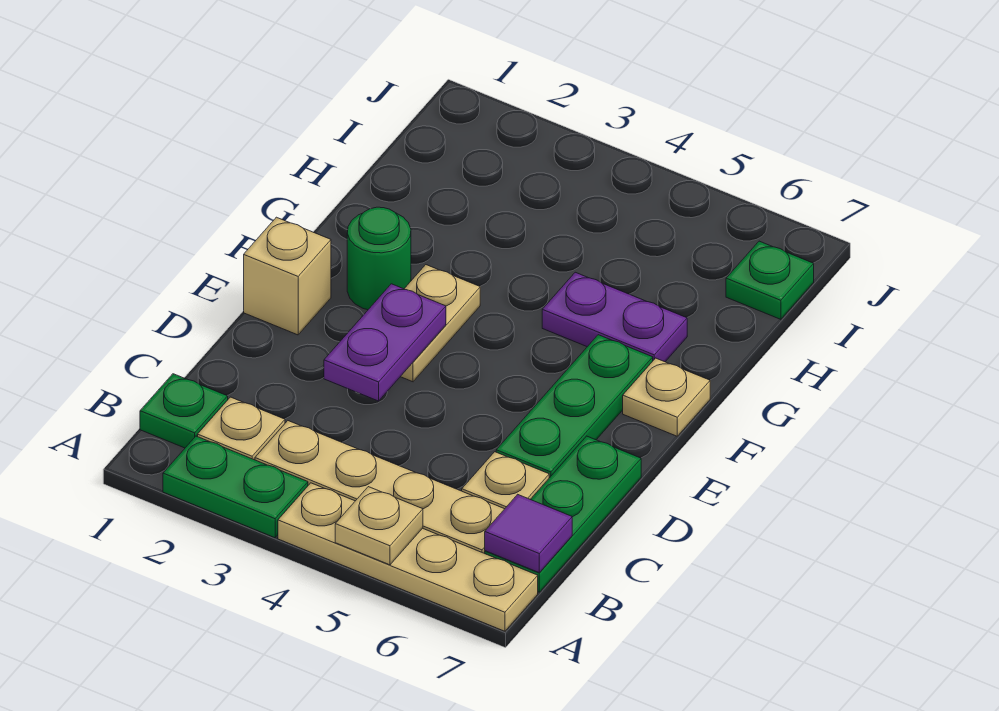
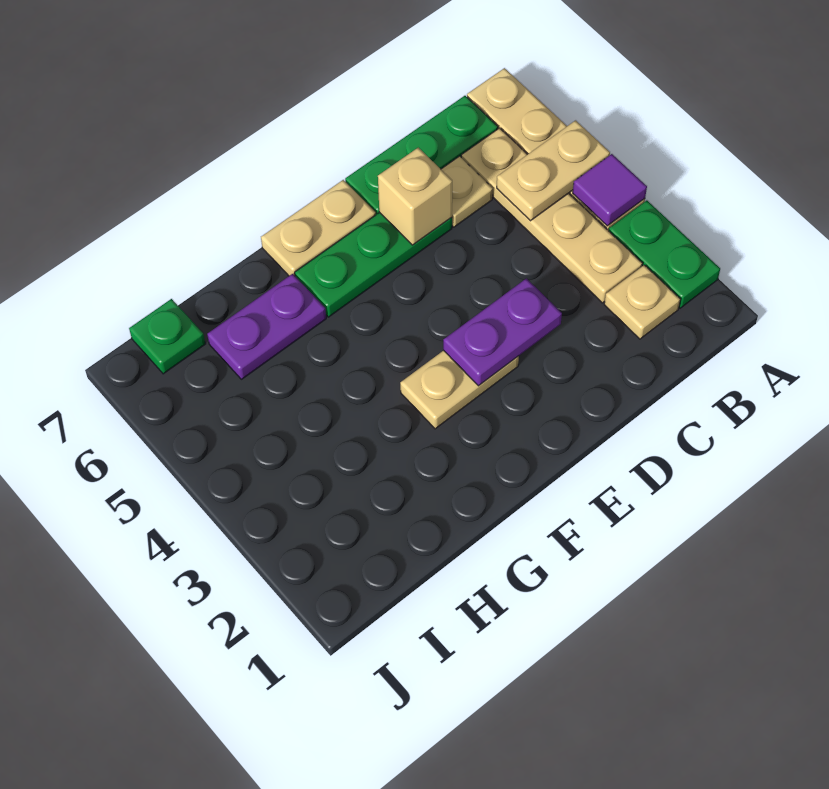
tan 1x1 plate [335,487,423,565] -> tan 1x2 plate [497,120,610,221]
green 1x1 plate [140,374,228,448] -> none
purple 1x1 tile [485,494,572,572] -> purple 1x1 tile moved to [573,154,647,226]
tan 1x1 brick [244,217,331,335] -> tan 1x1 brick moved to [378,148,452,245]
green 1x1 round brick [347,207,411,310] -> none
tan 1x1 plate [623,358,710,436] -> tan 1x2 plate [261,180,376,276]
purple 1x2 plate [542,272,687,362] -> purple 1x2 plate turned to [207,274,326,379]

